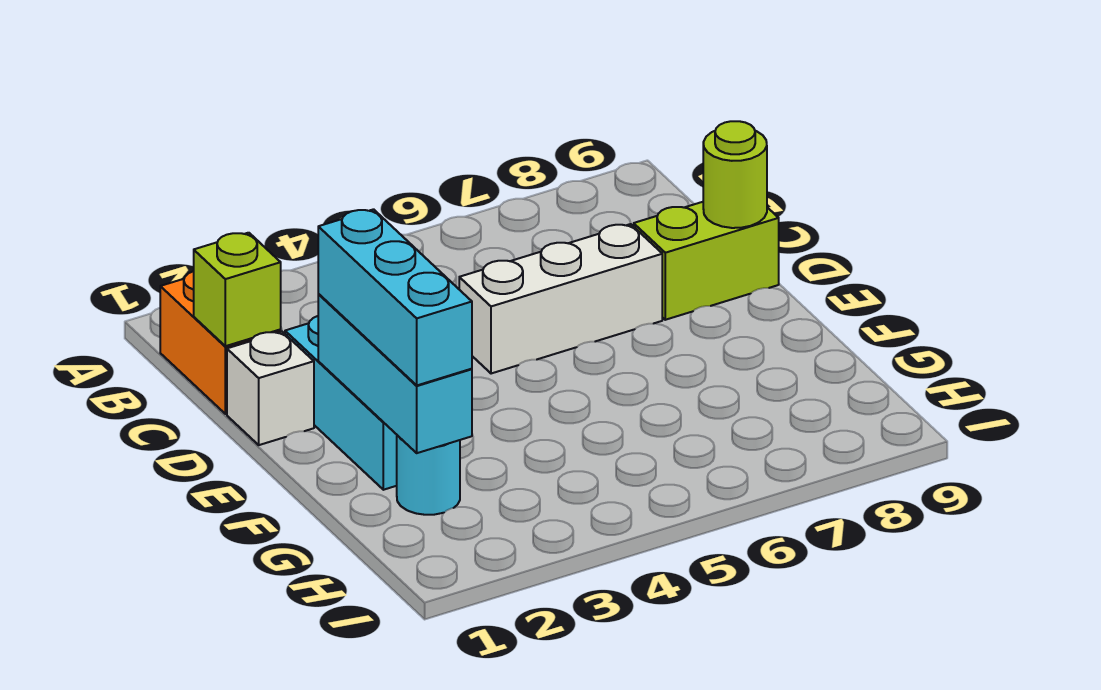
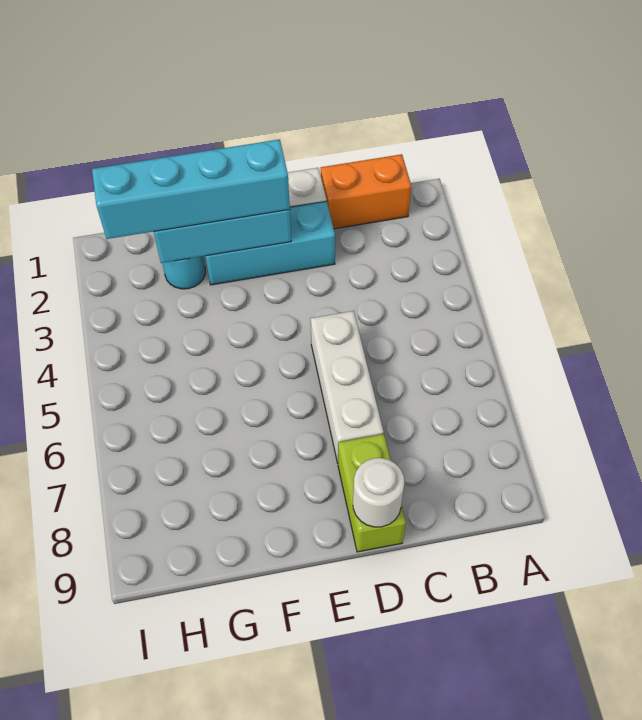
lime 1x1 brick [194,233,281,346] -> none
lime 1x1 round brick [703,121,767,228] -> white 1x1 round brick [353,458,404,527]
cyan 1x3 brick [318,209,472,385] -> cyan 1x4 brick [92,139,290,239]

